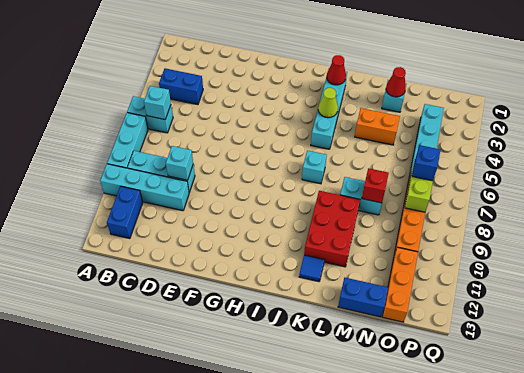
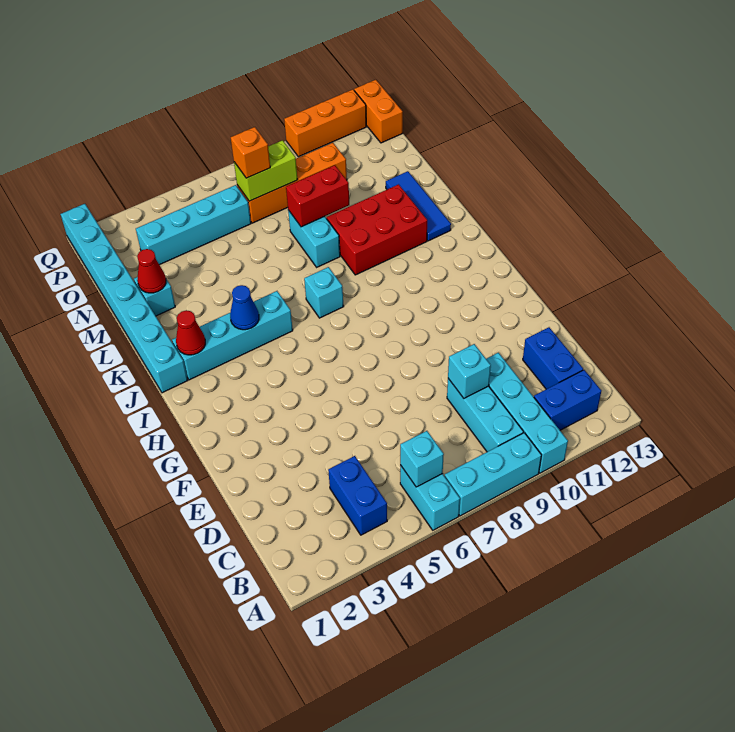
none -> cyan 1x8 brick [61,204,188,393]
lime 1x1 cone [318,88,338,118] -> blue 1x1 cone [230,285,259,330]
blue 1x1 tile [299,255,324,282] -> blue 1x3 tile [386,171,451,241]
orange 1x2 brick [355,108,400,145] -> orange 1x2 brick moved to [354,80,403,143]
red 1x1 brick [362,168,389,203] -> red 1x2 brick [286,165,349,227]
blue 1x2 brick [338,278,388,317] -> blue 1x2 brick moved to [523,327,583,389]
blue 1x1 brick [412,145,441,181] -> orange 1x1 brick [231,127,270,178]
orange 1x3 brick [382,247,418,322] -> orange 1x3 brick moved to [284,89,366,157]

